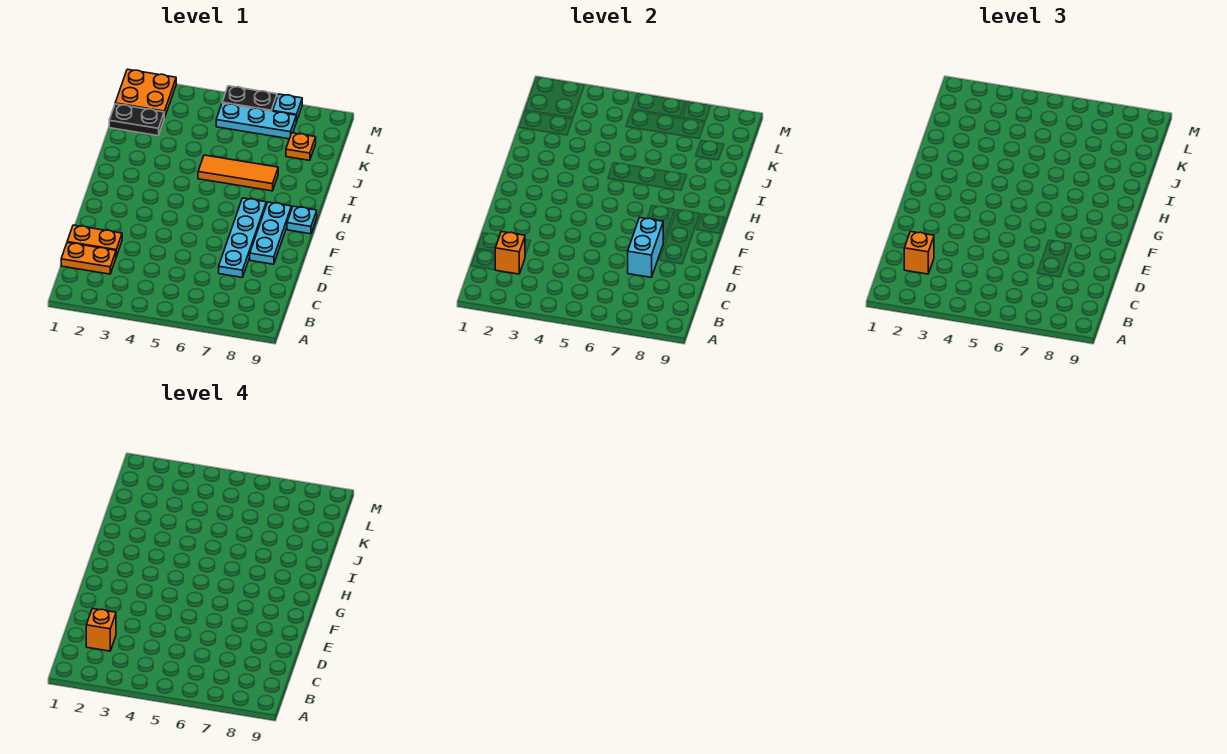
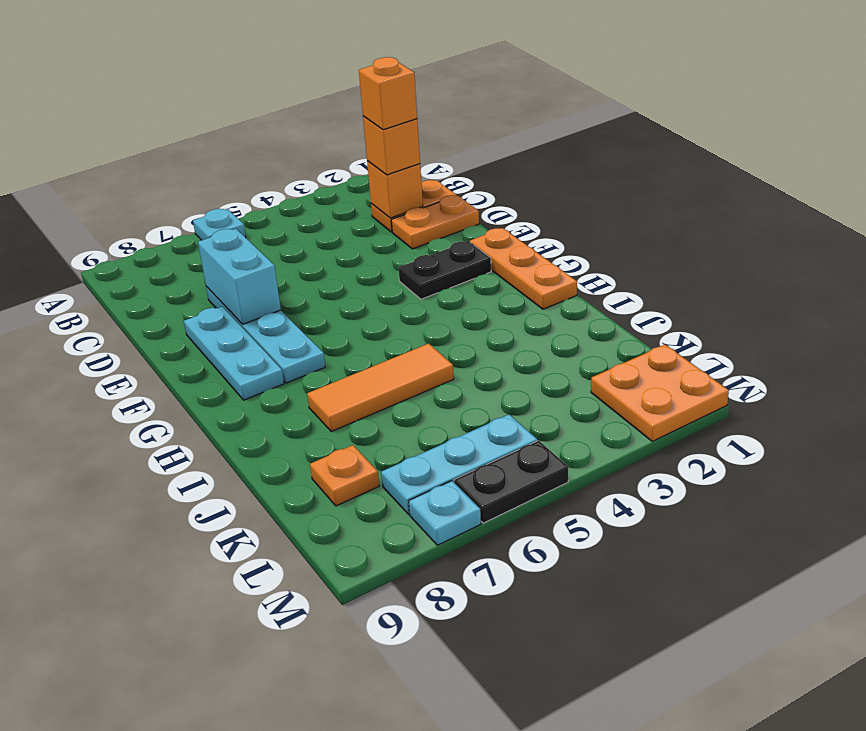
none -> orange 1x3 plate [470,228,577,309]
cyan 1x1 plate [287,206,317,234] -> cyan 1x1 plate moved to [193,209,246,240]
black 1x2 plate [109,104,164,136] -> black 1x2 plate moved to [399,241,491,299]

